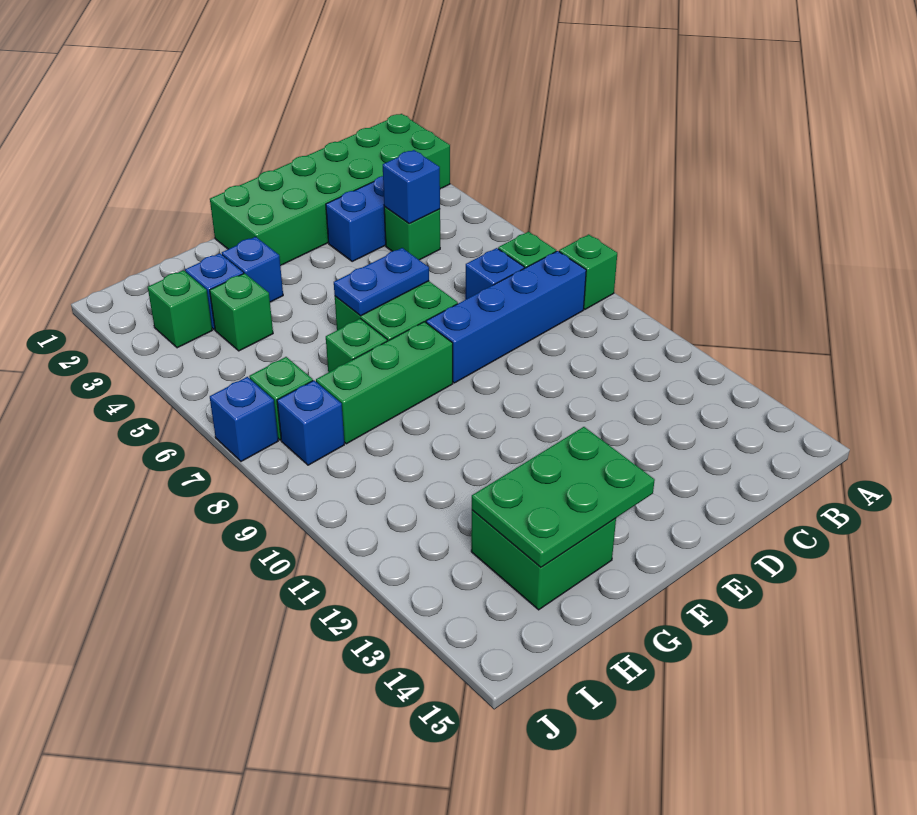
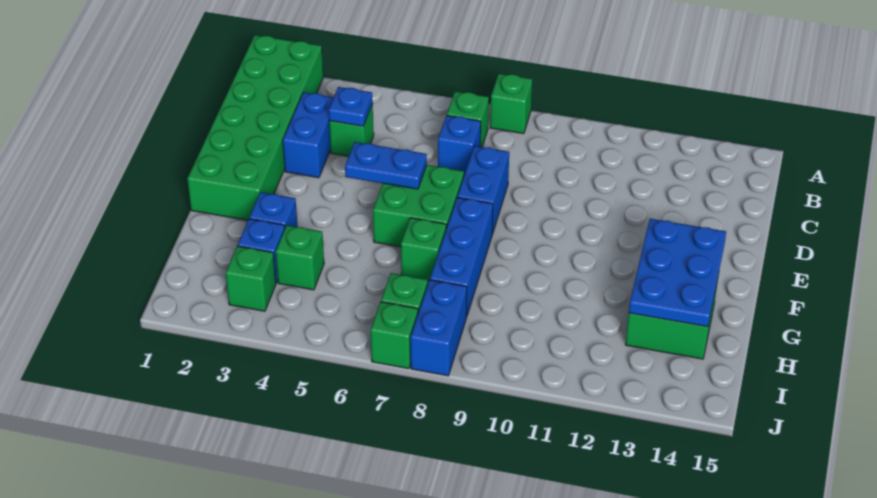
blue 1x4 brick [426,251,586,383] -> blue 1x2 brick [457,146,509,234]
blue 1x1 brick [383,150,440,224] -> blue 1x1 plate [329,87,373,126]
blue 1x2 plate [334,248,429,316] -> blue 1x2 plate turned to [345,142,427,189]
green 1x3 brick [316,322,453,444] -> blue 1x3 brick [430,198,493,317]
green 2x3 plate [472,427,655,567] -> blue 2x3 plate [629,219,726,327]
blue 1x1 brick [277,380,344,465] -> blue 1x2 brick [410,280,467,376]
blue 1x1 brick [210,377,278,461] -> green 1x1 brick [371,302,418,369]

